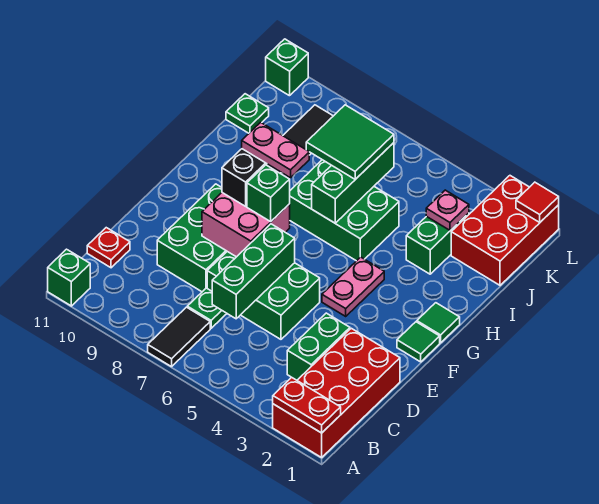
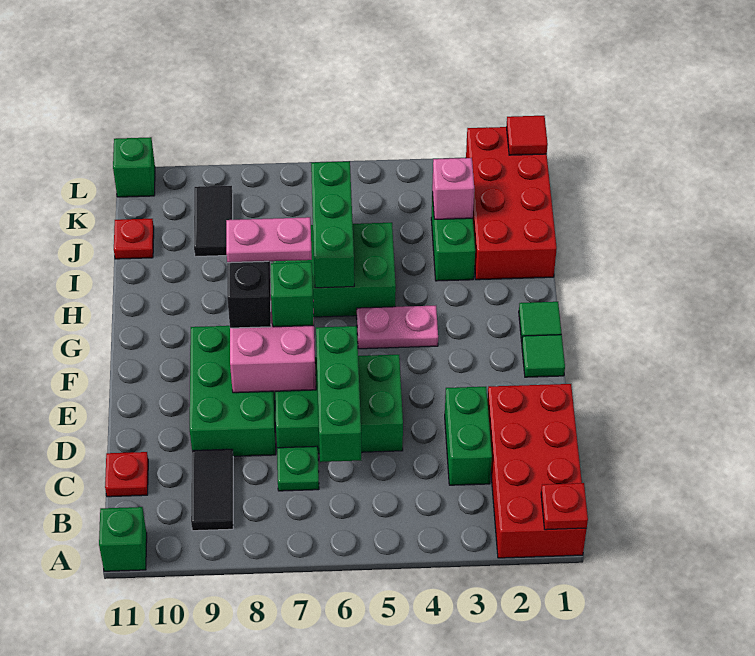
red 1x2 plate [273,378,341,433] -> red 1x1 plate [541,483,588,530]
black 1x2 tile [148,307,210,367] -> black 1x2 tile moved to [191,449,233,531]
pink 1x2 plate [322,257,384,316] -> pink 1x2 plate turned to [357,306,438,349]
green 2x2 tile [306,105,394,179] -> none
red 2x3 brick [451,176,559,285] -> red 2x4 brick [466,127,557,280]
pink 1x1 plate [426,190,469,230] -> pink 1x1 brick [432,158,474,219]
green 1x1 plate [226,94,269,133] -> red 1x1 plate [114,219,154,259]

